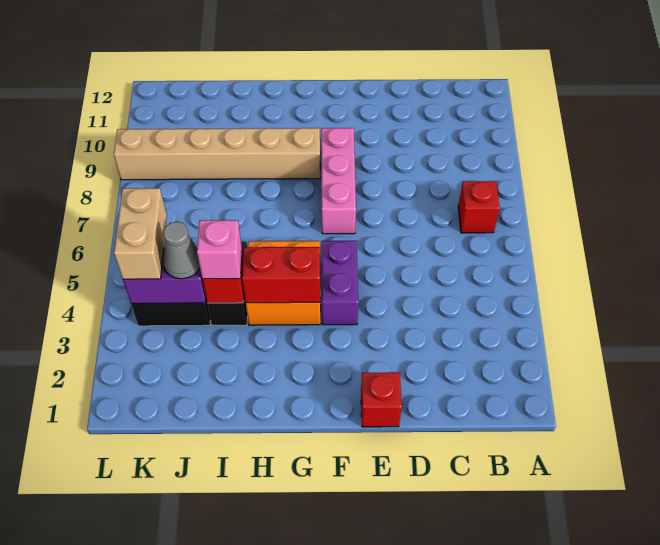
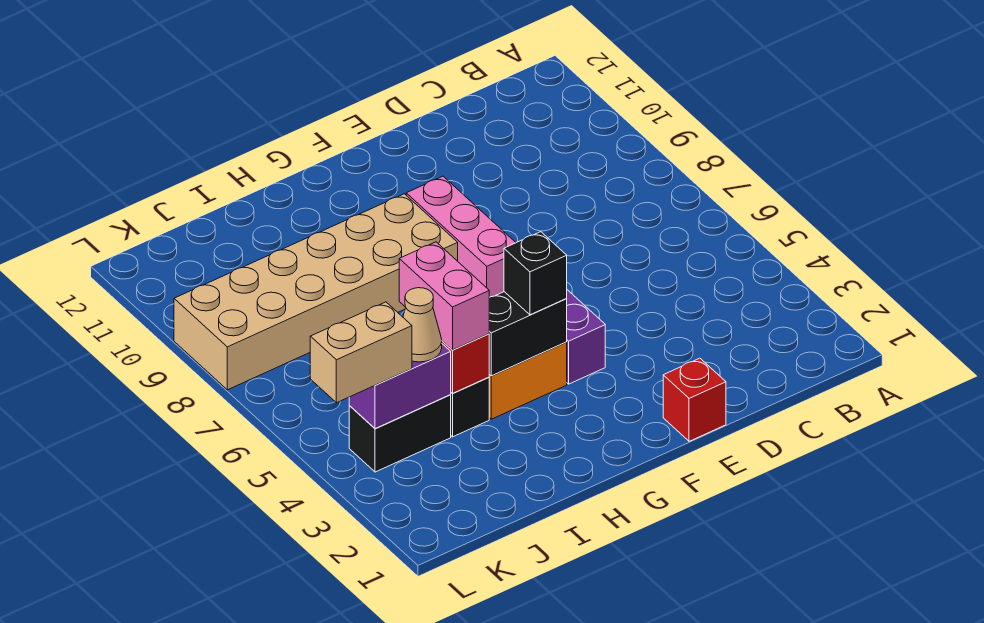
red 1x1 brick [458,181,500,233] -> none
red 1x2 brick [242,247,320,303] -> black 1x2 brick [489,292,567,376]
none -> black 1x1 brick [504,232,567,315]
tan 1x6 brick [114,128,320,180] -> tan 2x6 brick [174,194,458,390]
pink 1x1 brick [197,220,242,279] -> pink 1x2 brick [399,242,489,350]
grey 1x1 cone [163,221,200,279] -> tan 1x1 cone [403,288,442,362]
tan 1x2 brick [114,188,167,279] -> tan 1x2 brick turned to [310,302,412,403]

